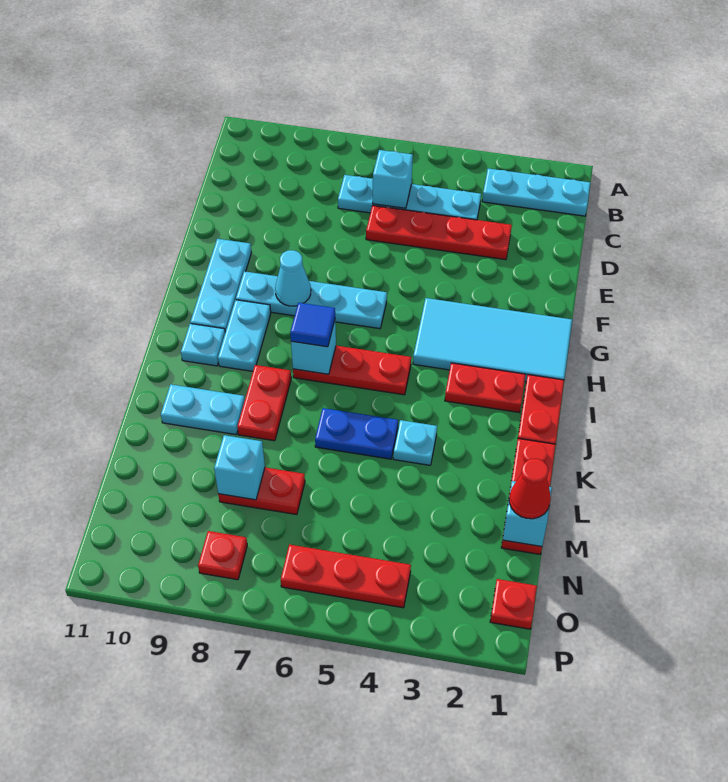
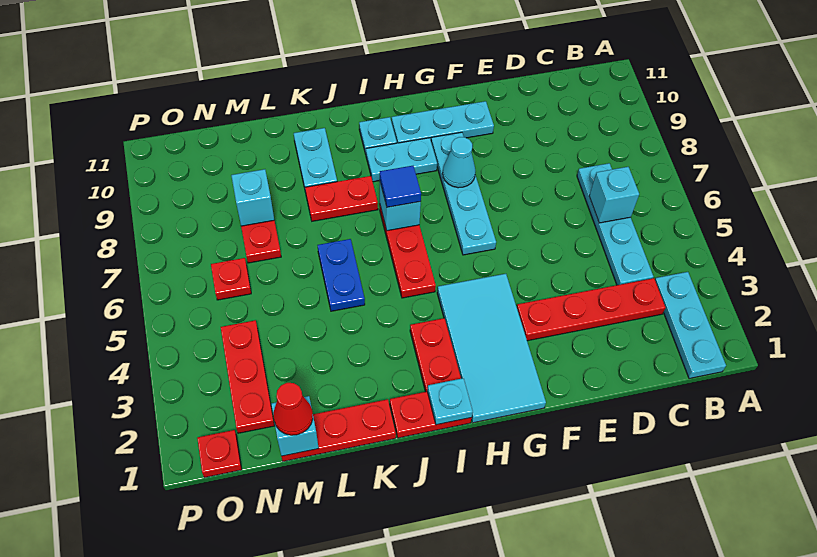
red 1x4 plate [366,205,512,260] -> red 1x4 plate turned to [517,278,665,341]
cyan 1x1 plate [393,420,437,465] -> cyan 1x1 plate moved to [427,378,473,425]
red 1x3 plate [281,544,411,608] -> red 1x3 plate moved to [221,320,274,433]
red 1x1 plate [198,531,247,580] -> red 1x1 plate moved to [211,258,251,300]

